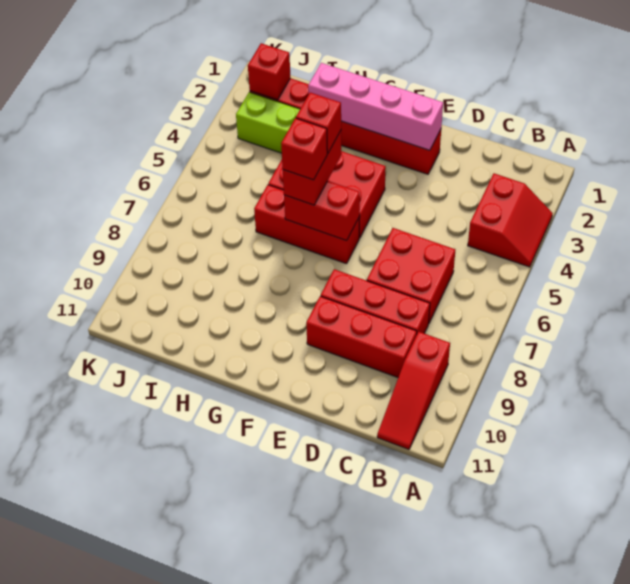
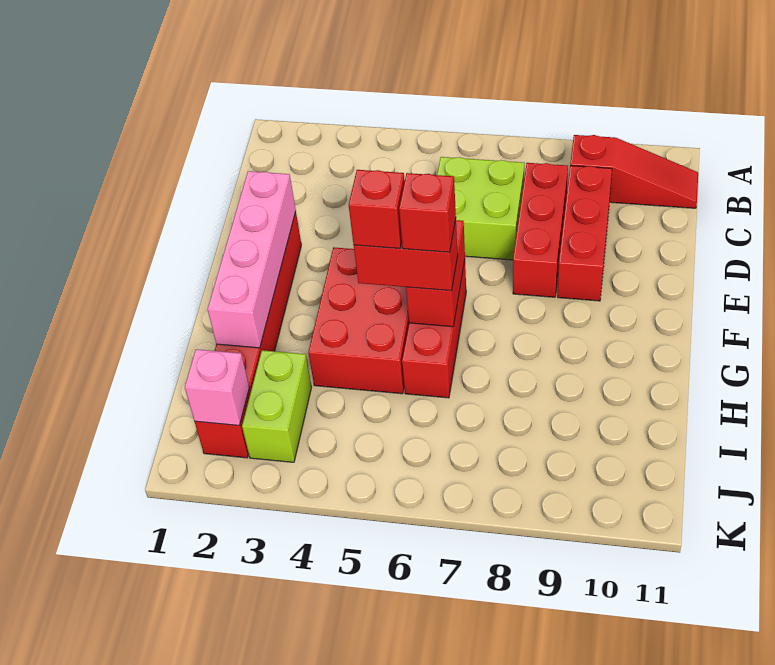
red 2x2 slope [468,173,553,267] -> none
red 2x2 brick [367,228,455,324] -> lime 2x2 brick [437,157,525,260]
red 1x1 brick [248,43,290,100] -> pink 1x1 brick [185,349,249,425]

